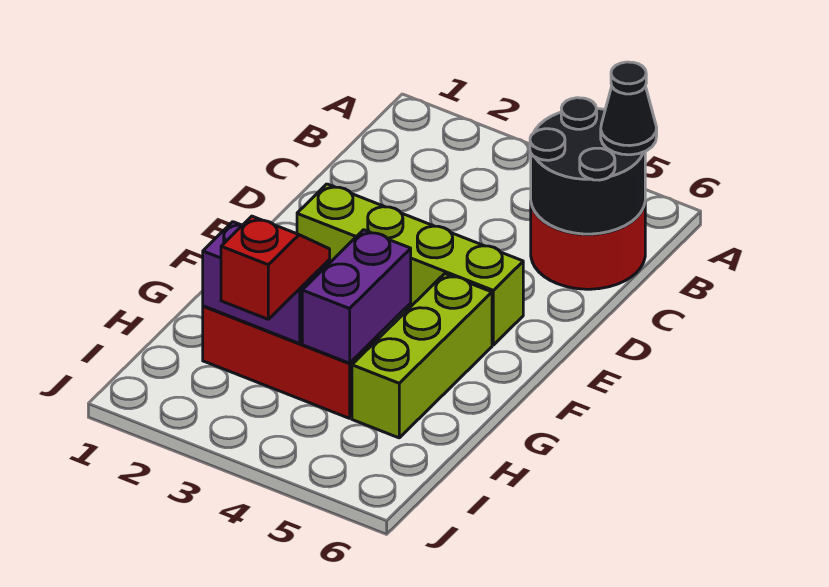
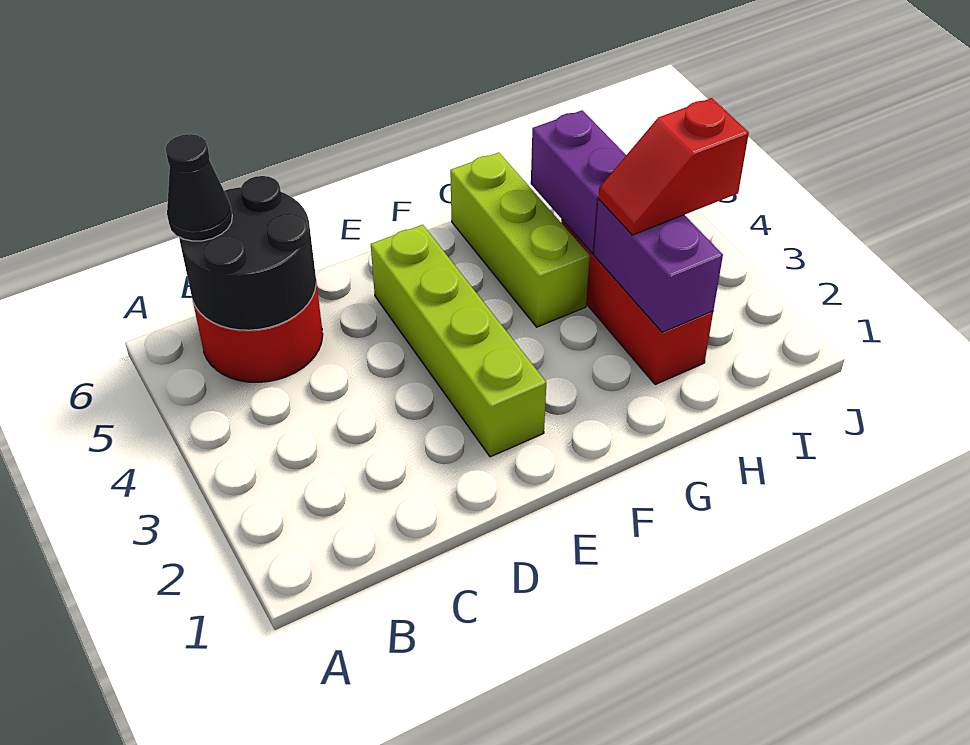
lime 1x3 brick [352,274,492,438] -> lime 1x3 brick turned to [450,152,590,327]
purple 1x2 brick [302,230,411,363] -> purple 1x2 brick turned to [531,110,626,253]

